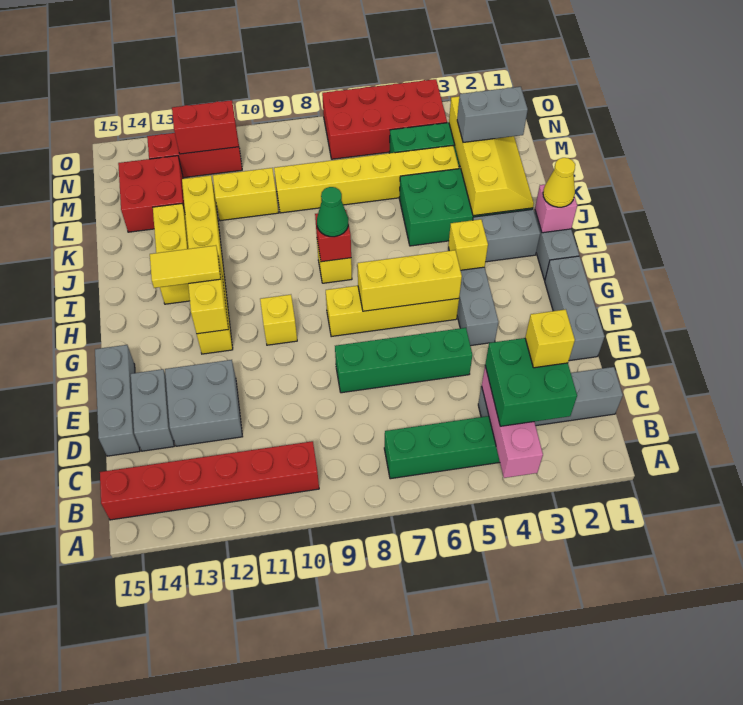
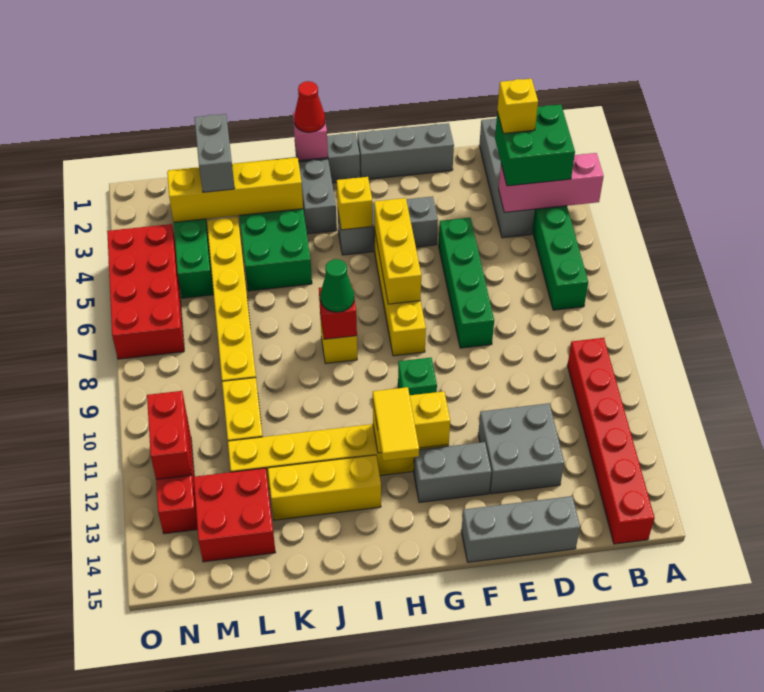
grey 1x2 brick [131,369,174,451] -> grey 1x2 brick moved to [414,442,491,502]
yellow 1x1 brick [260,295,297,345] -> green 1x1 brick [398,358,437,395]
yellow 1x1 cone [543,158,575,207] -> red 1x1 cone [294,81,325,132]

